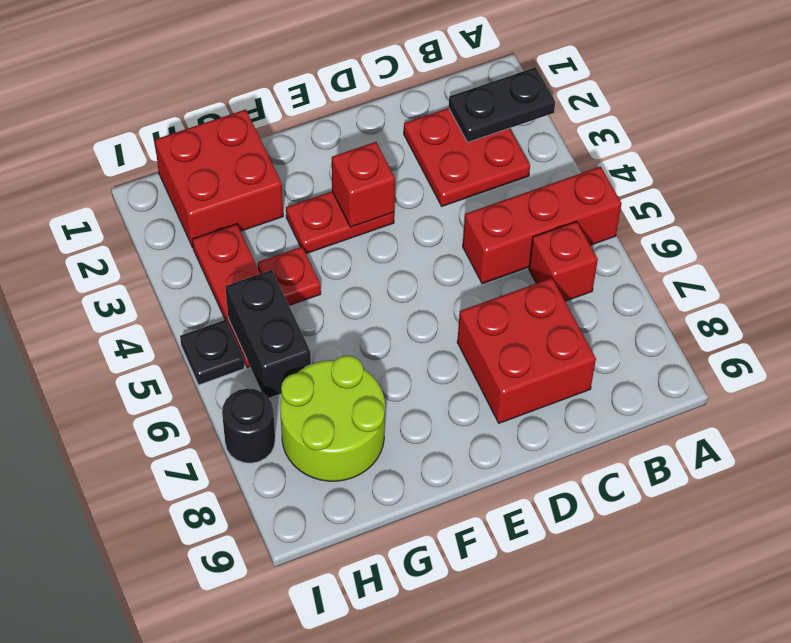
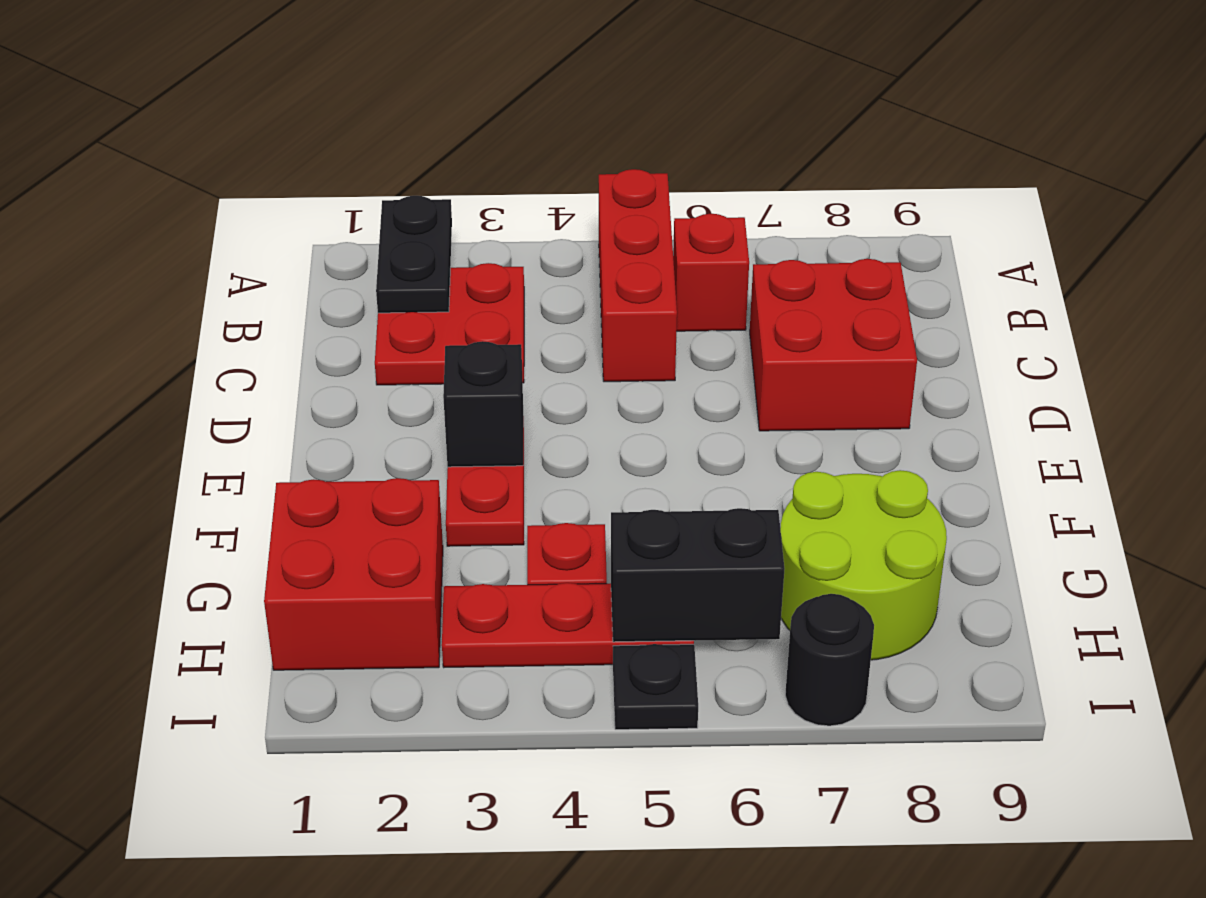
red 1x1 brick [332,142,395,227] -> black 1x1 brick [443,341,523,467]

